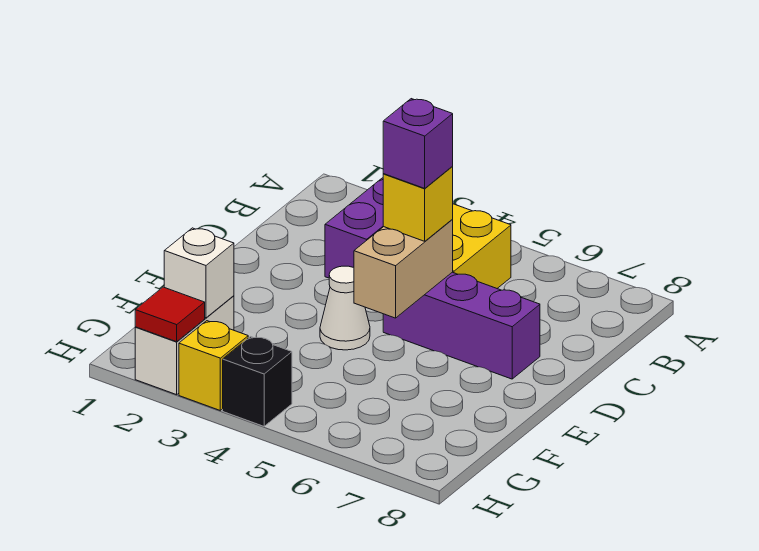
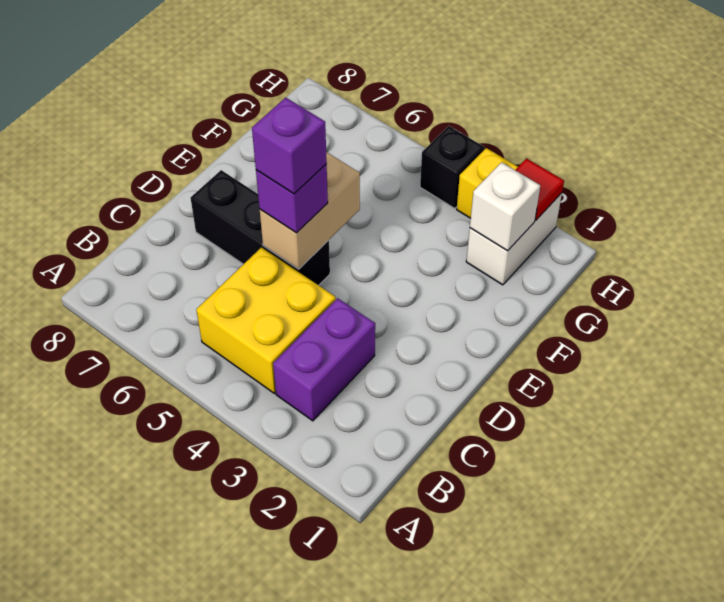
purple 1x3 brick [383,272,540,379] -> black 1x3 brick [191,170,330,285]
yellow 1x1 brick [383,167,453,241] -> purple 1x1 brick [256,164,328,233]
white 1x1 cone [320,266,370,350] -> none

